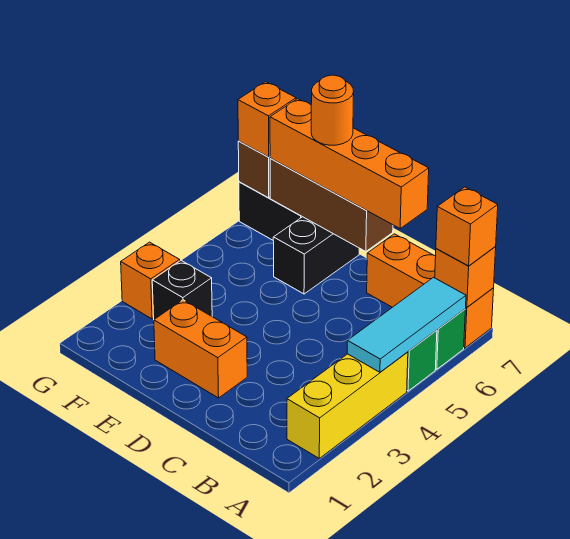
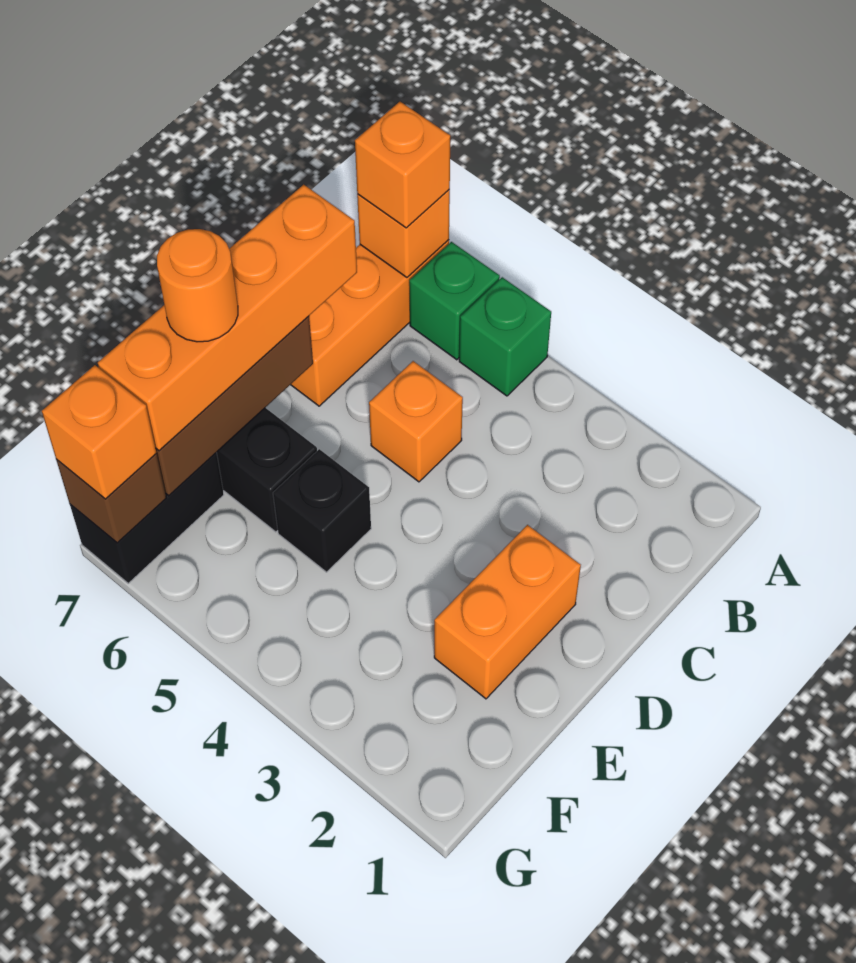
yellow 1x3 brick [287,352,408,458] -> none
cyan 1x3 tile [347,277,466,372] -> none
black 1x1 brick [152,261,212,319] -> black 1x1 brick moved to [273,449,371,572]
orange 1x1 brick [121,242,180,319] -> orange 1x1 brick moved to [369,361,463,482]

